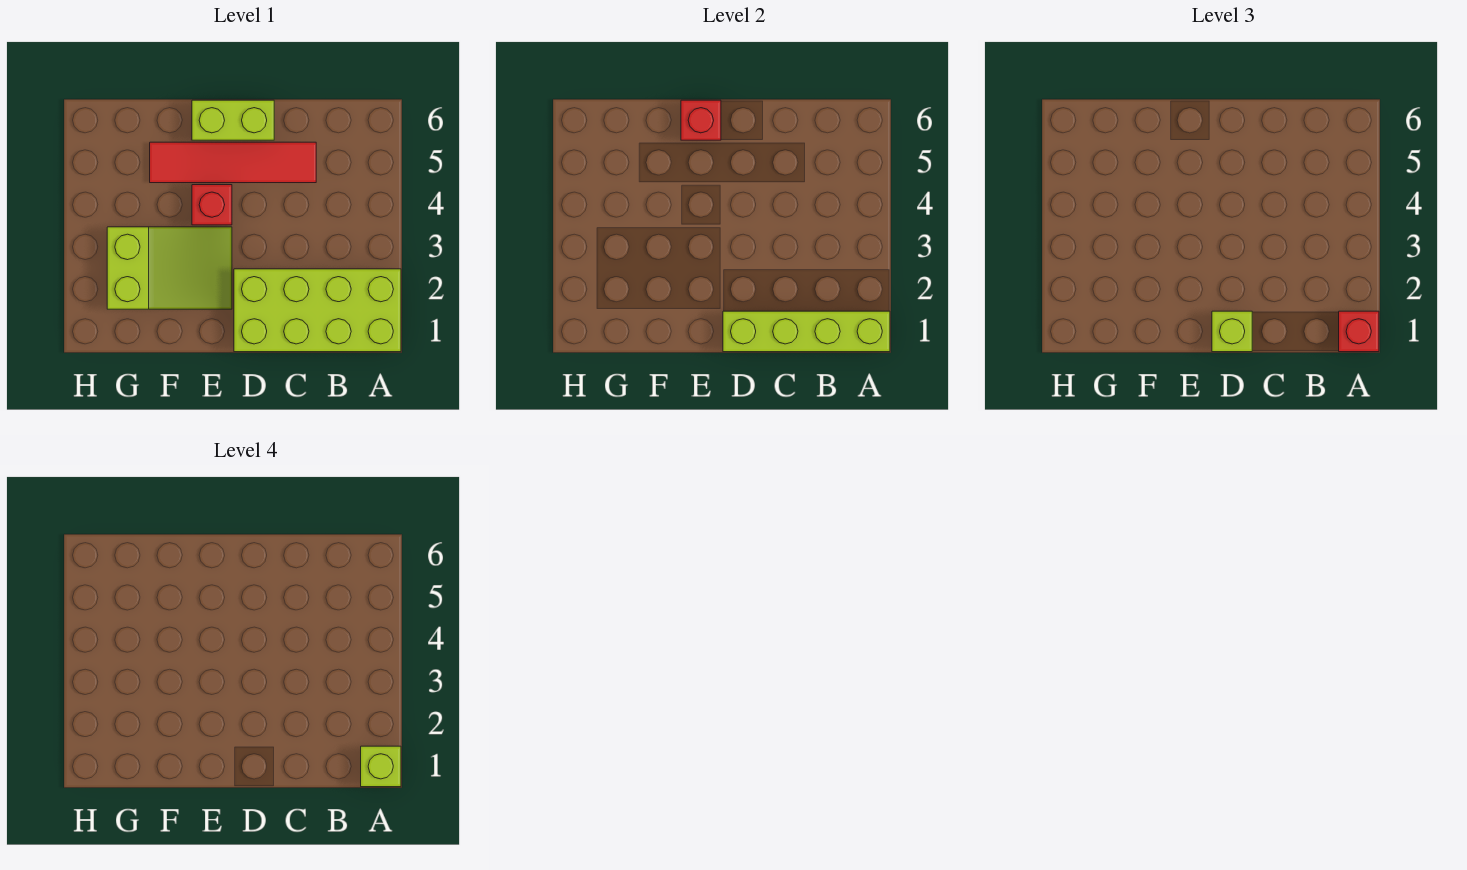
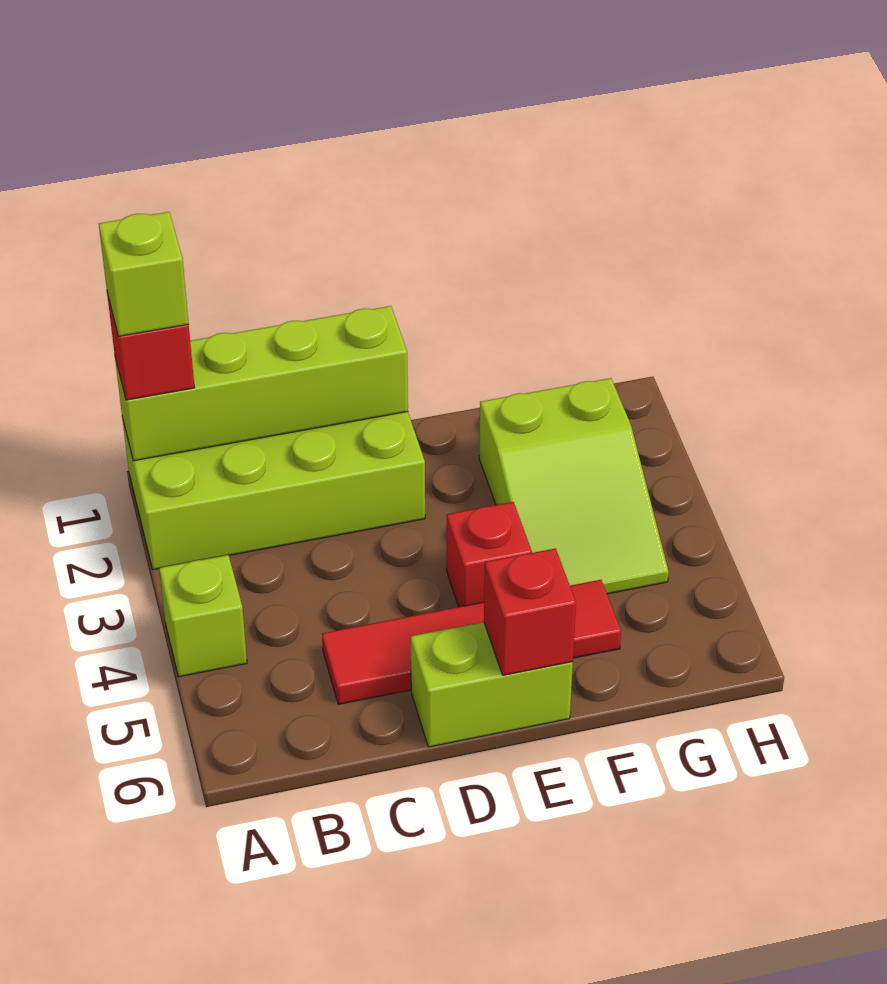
lime 1x1 brick [1212,311,1252,352] -> lime 1x1 brick moved to [159,555,247,677]
lime 2x3 slope [107,227,232,309] -> lime 2x3 slope turned to [479,378,669,594]

